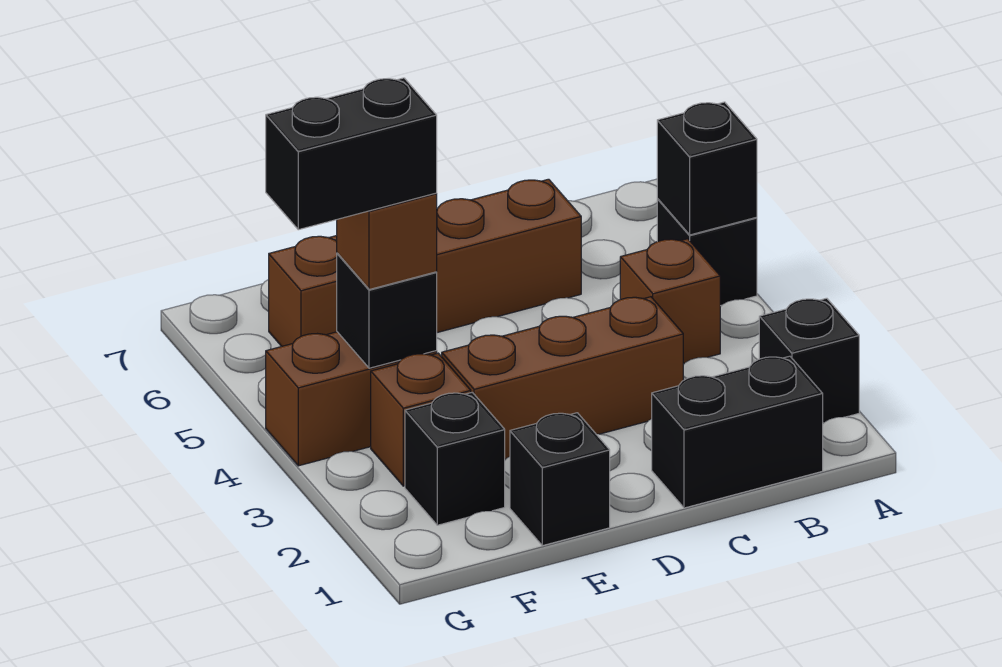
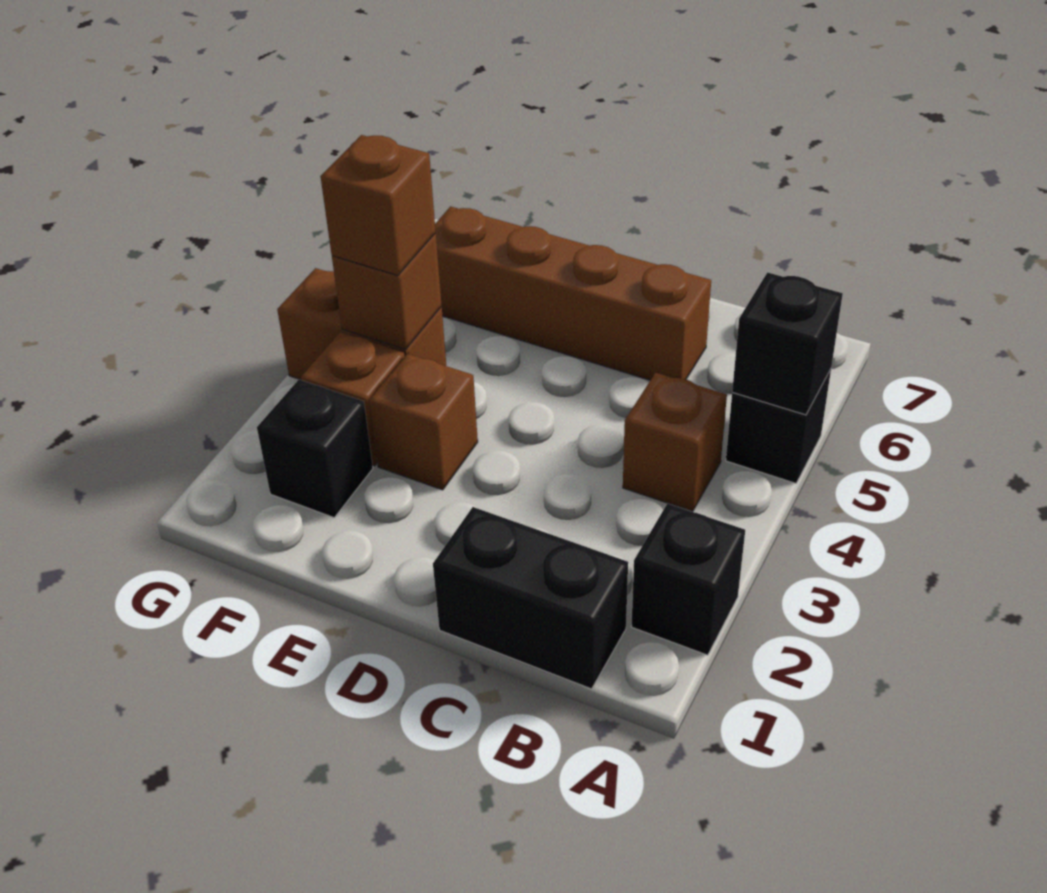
brown 1x3 brick [442,297,683,459] -> brown 1x1 brick [369,354,478,490]
black 1x1 brick [510,413,610,546] -> none
black 1x1 brick [337,253,437,368] -> brown 1x1 brick [332,234,442,349]
black 1x2 brick [266,78,437,230] -> none

